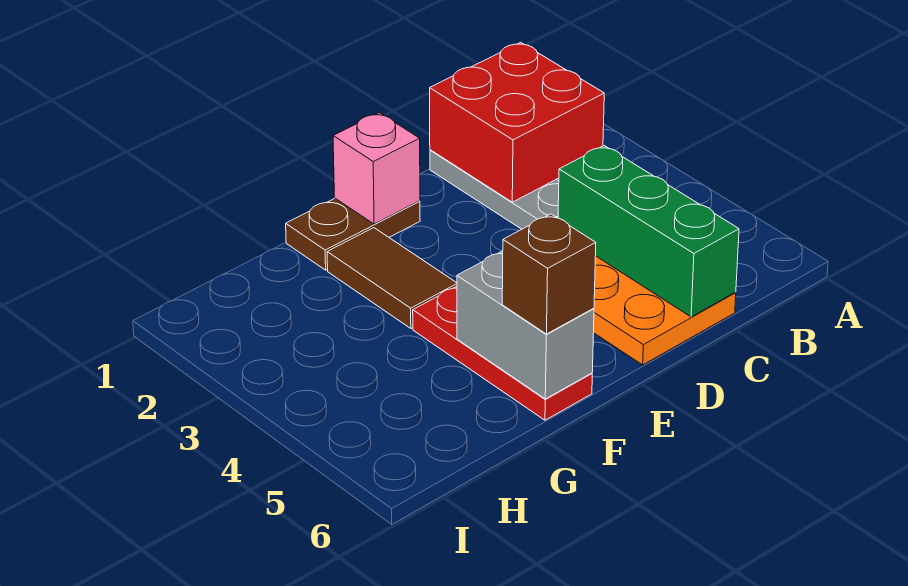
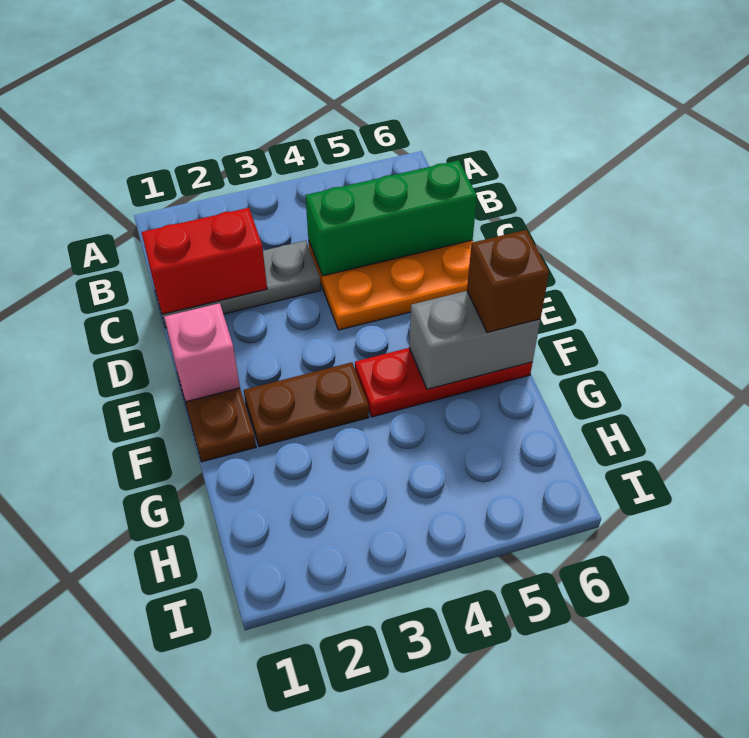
red 2x2 brick [430,42,604,202] -> red 1x2 brick [142,208,267,314]
brown 1x2 tile [327,228,457,328] -> brown 1x2 plate [244,362,369,447]

